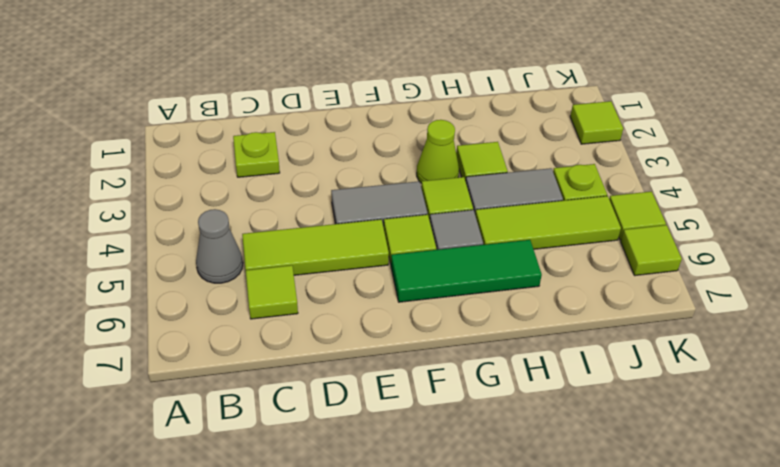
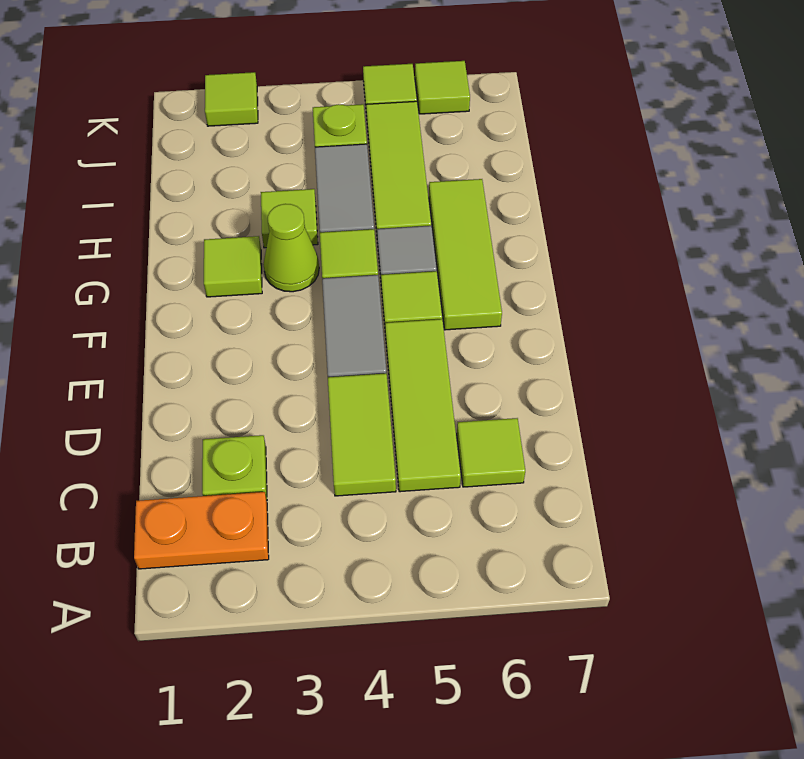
none -> orange 1x2 plate [134,492,269,569]
grey 1x1 cone [196,209,243,283] -> none
none -> lime 1x2 tile [328,373,396,496]
green 1x3 tile [391,240,542,302] -> lime 1x3 tile [429,179,502,330]
none -> lime 1x1 tile [204,236,262,297]

